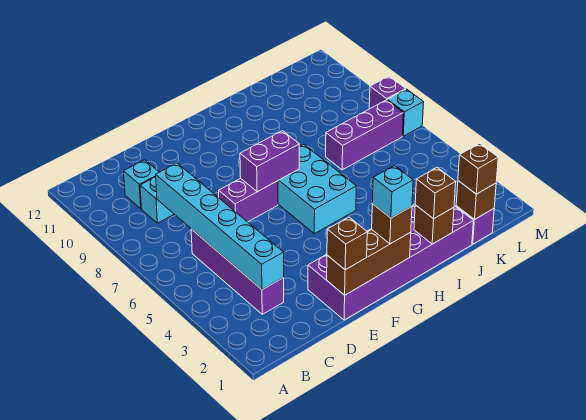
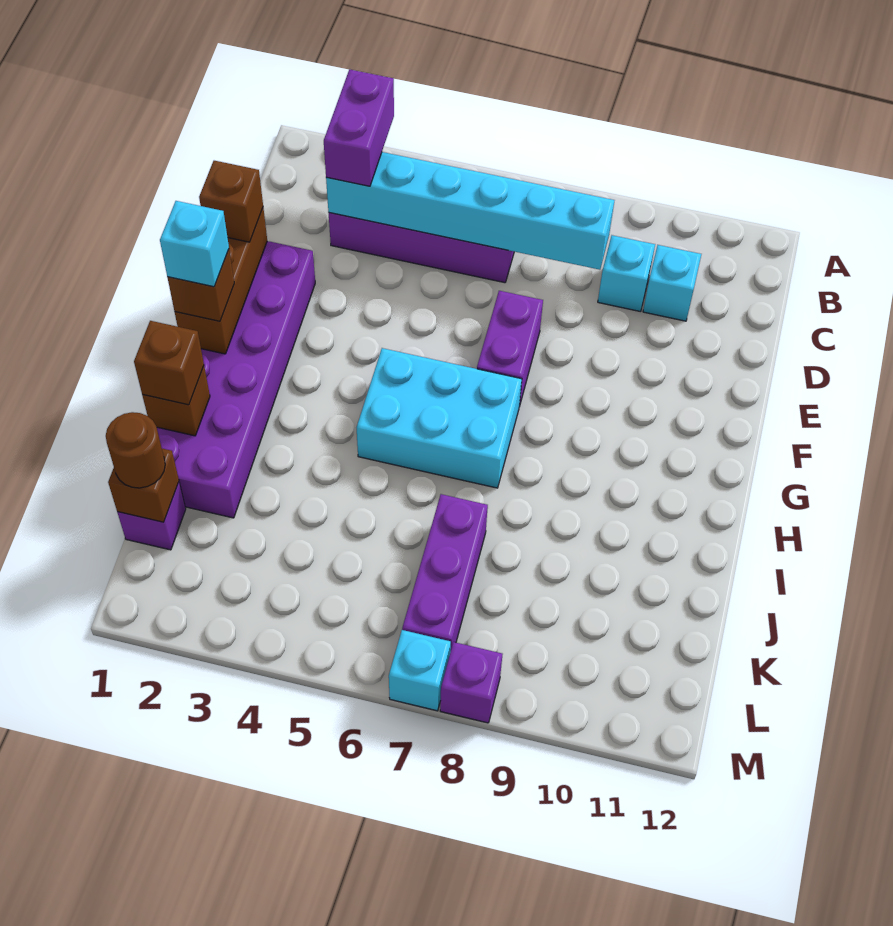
purple 1x2 brick [240,131,299,192] -> purple 1x2 brick moved to [324,69,394,186]
brown 1x1 brick [458,143,498,194] -> brown 1x1 round brick [106,412,165,488]

